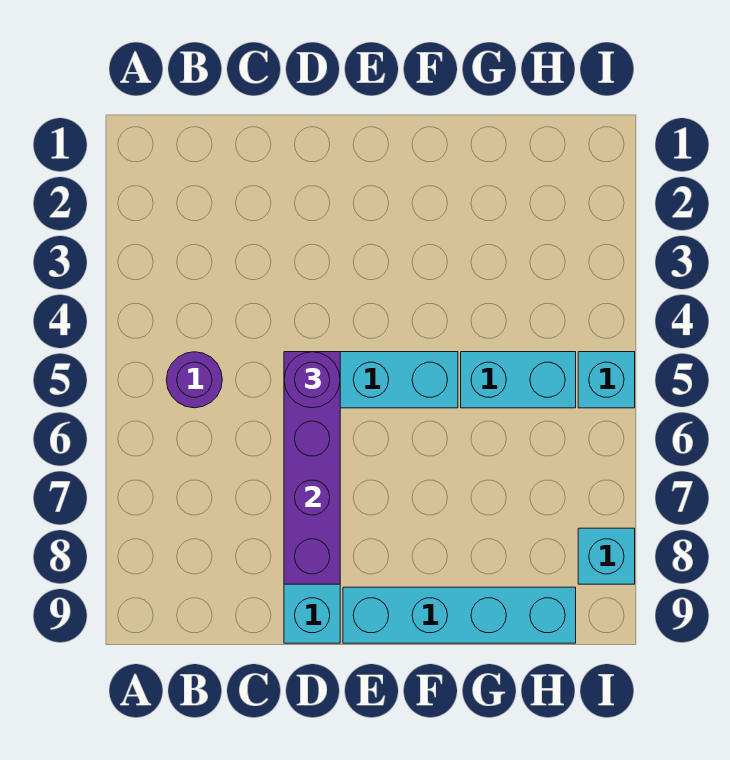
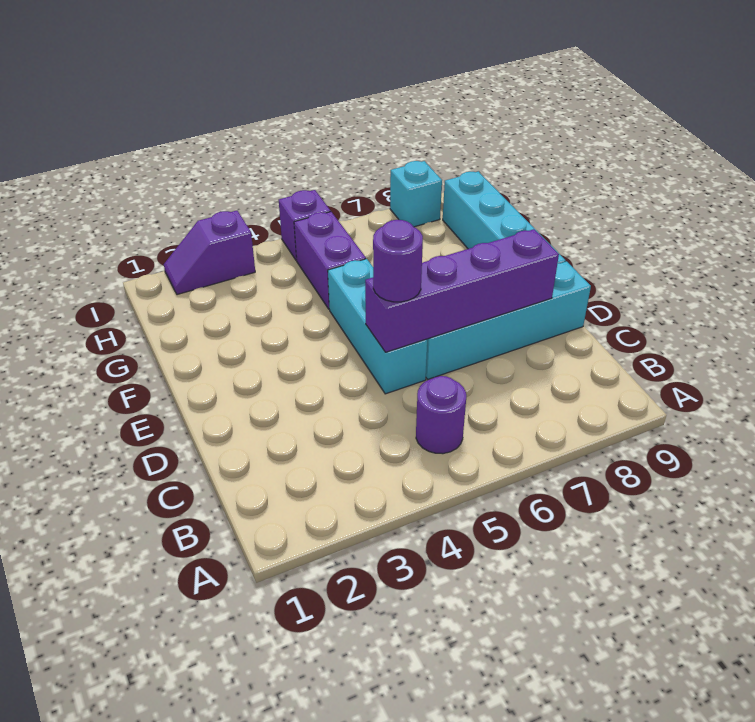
cyan 1x2 brick [461,352,576,408] -> purple 1x2 brick [294,212,366,309]
none -> purple 1x2 slope [164,211,255,295]
cyan 1x1 brick [578,352,635,408] -> purple 1x1 brick [279,190,331,260]

